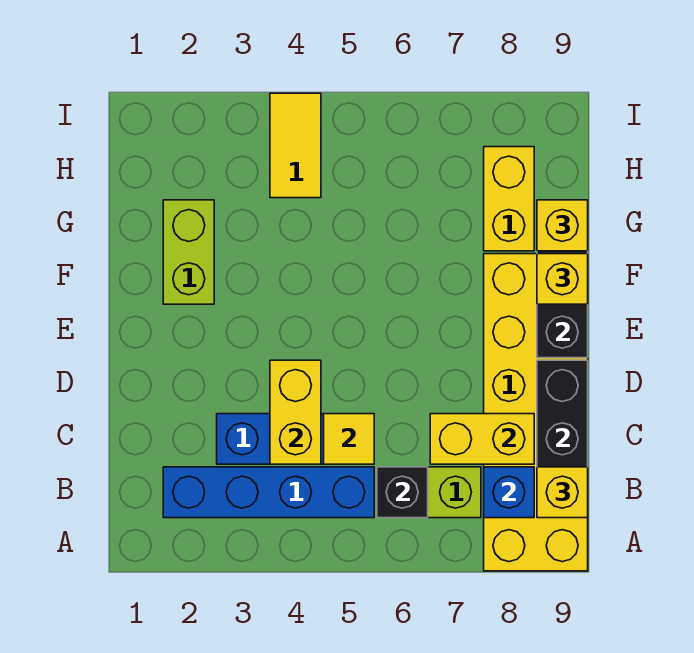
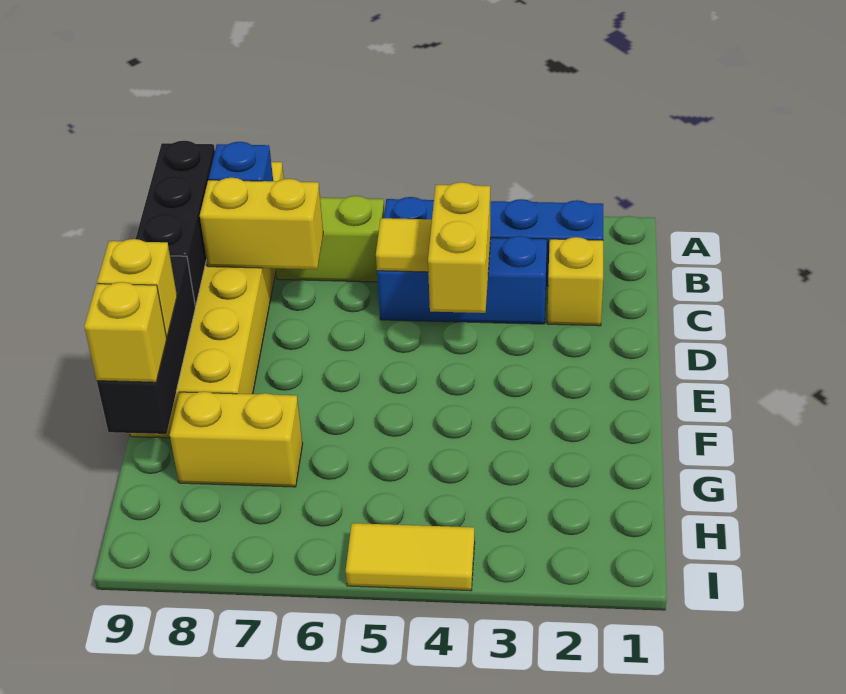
black 1x1 brick [377,467,428,518] -> none
yellow 1x1 brick [537,467,588,518] -> yellow 1x1 brick moved to [547,237,603,326]
lime 1x2 brick [163,200,214,304] -> none
yellow 1x2 brick [484,147,534,251] -> yellow 1x2 brick turned to [170,392,303,487]
yellow 1x2 tile [270,93,321,198] -> yellow 1x2 tile turned to [346,523,475,591]

